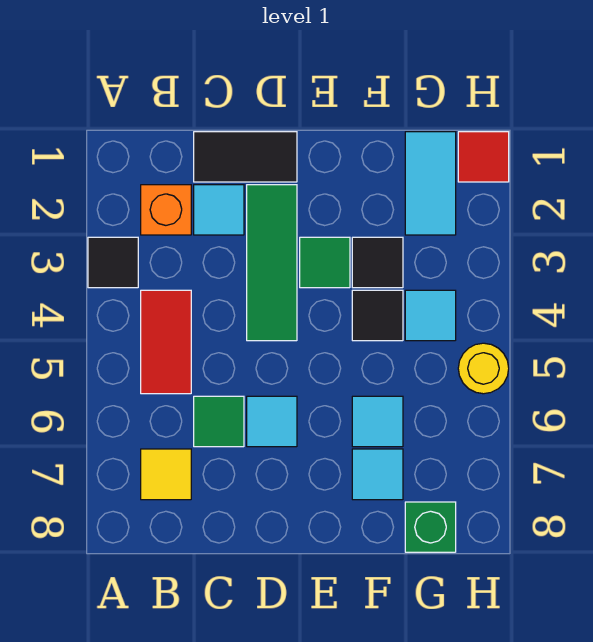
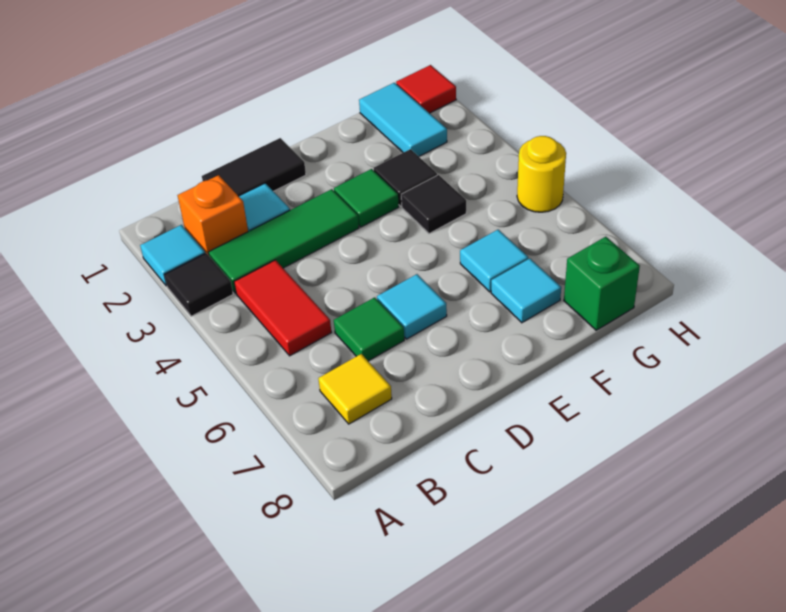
green 1x3 tile [247,185,297,341] -> green 1x3 tile turned to [209,189,359,293]
cyan 1x1 tile [405,290,456,341] -> cyan 1x1 tile moved to [140,225,205,286]

